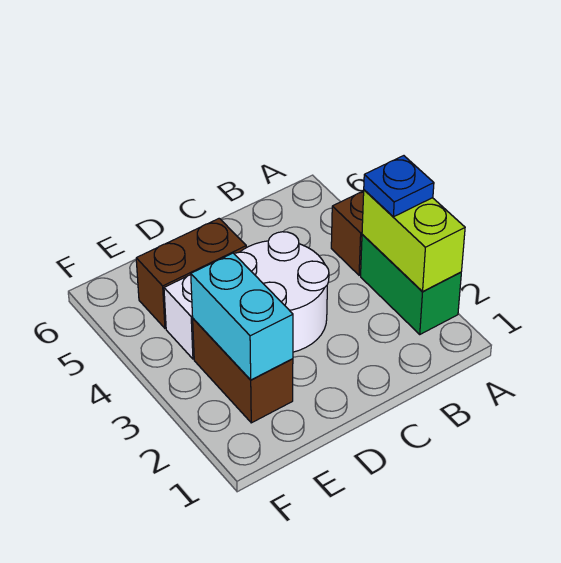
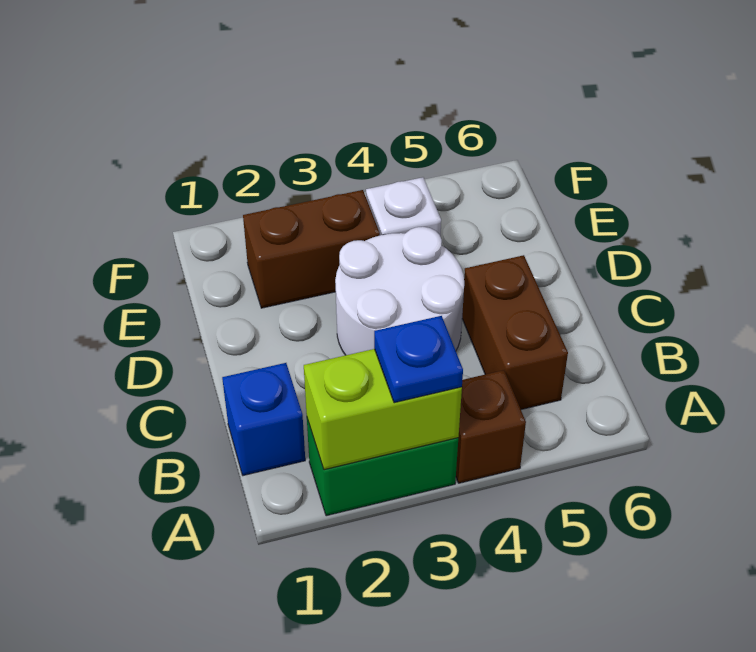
none -> blue 1x1 brick [222,363,305,476]
brown 1x2 brick [136,218,246,328] -> brown 1x2 brick moved to [462,255,568,409]
cyan 1x2 brick [191,253,293,380] -> none

